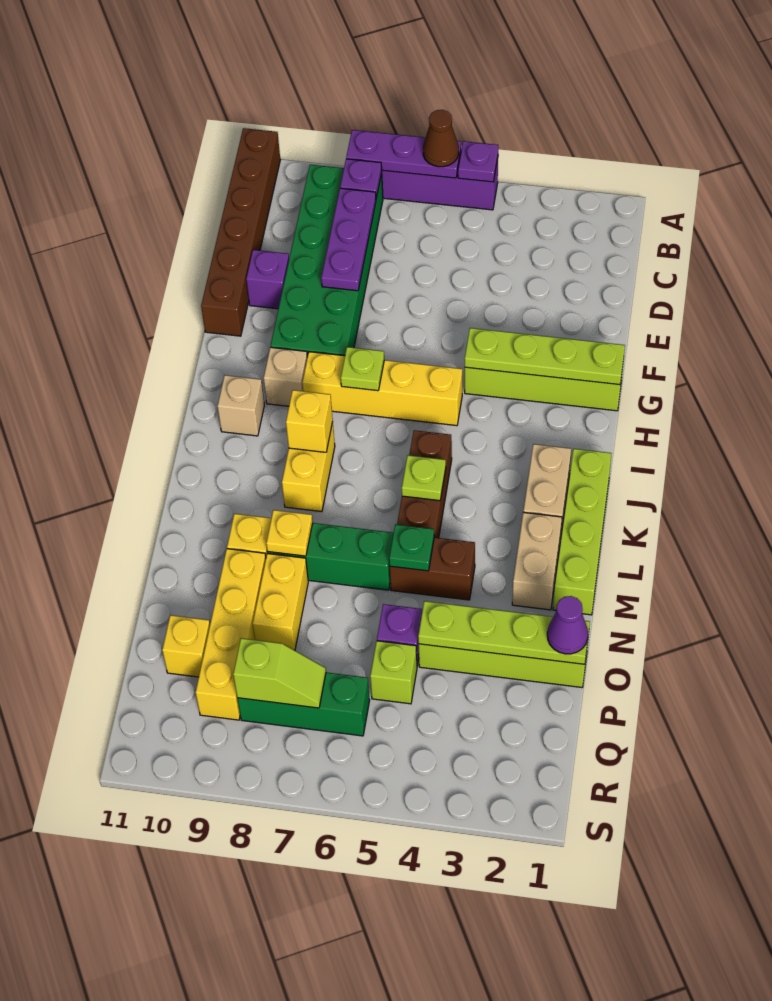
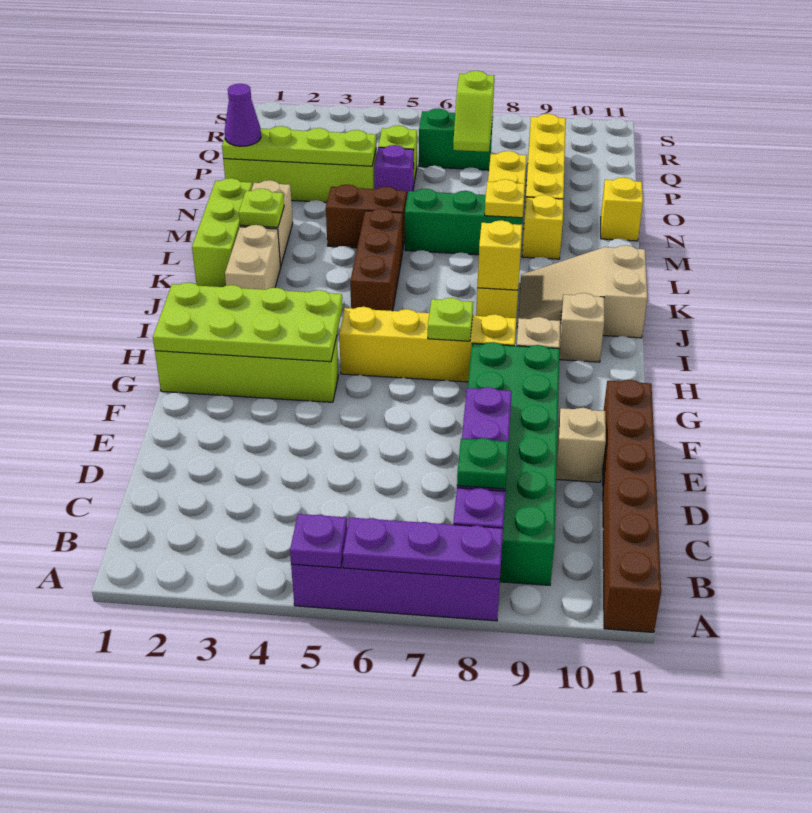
brown 1x1 cone [423,110,459,167] -> none
purple 1x1 brick [246,250,289,309] -> tan 1x1 brick [556,408,606,482]
lime 1x4 plate [465,328,625,385] -> lime 2x4 plate [153,282,343,362]
lime 1x4 brick [553,449,612,615] -> lime 1x3 brick [192,178,252,287]
none -> tan 2x3 slope [518,245,647,338]
lime 1x1 plate [402,455,446,501] -> lime 1x1 plate moved to [239,189,284,227]
green 1x1 plate [389,524,434,571] -> green 1x1 plate moved to [457,438,509,489]
yellow 1x1 brick [162,615,210,677] -> yellow 1x1 brick moved to [601,178,643,241]
green 1x3 brick [237,672,370,736] -> green 1x2 brick [419,108,493,170]
lime 1x2 slope [233,638,326,708] -> lime 1x2 slope turned to [453,71,494,152]

